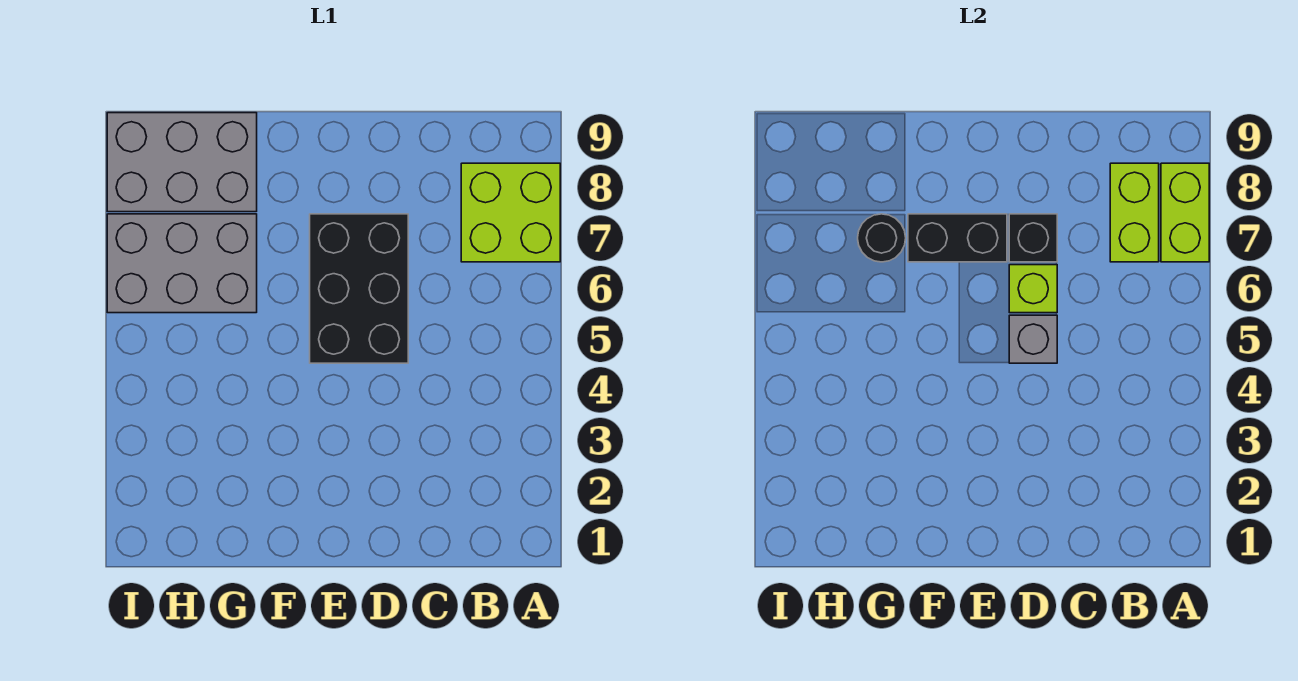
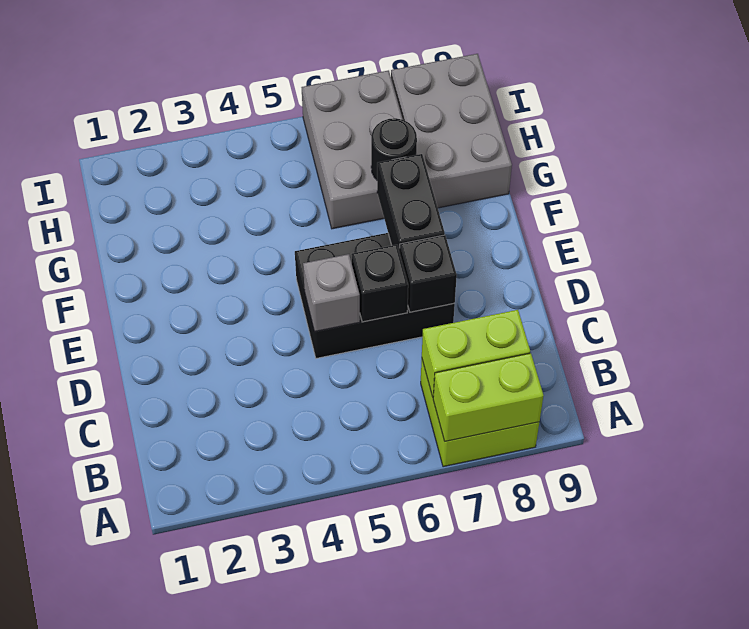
lime 1x1 brick [1009,265,1057,313] -> black 1x1 brick [352,245,408,322]

